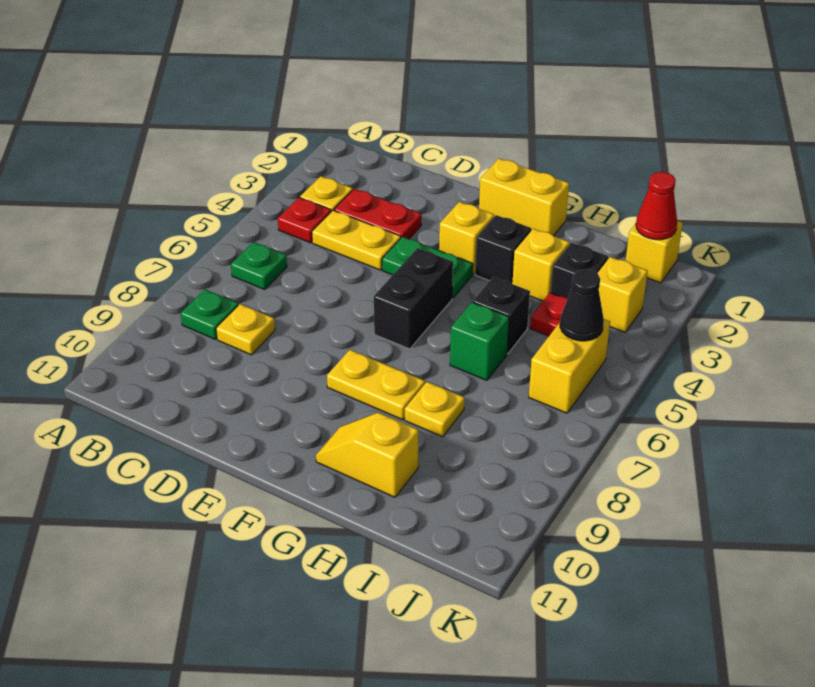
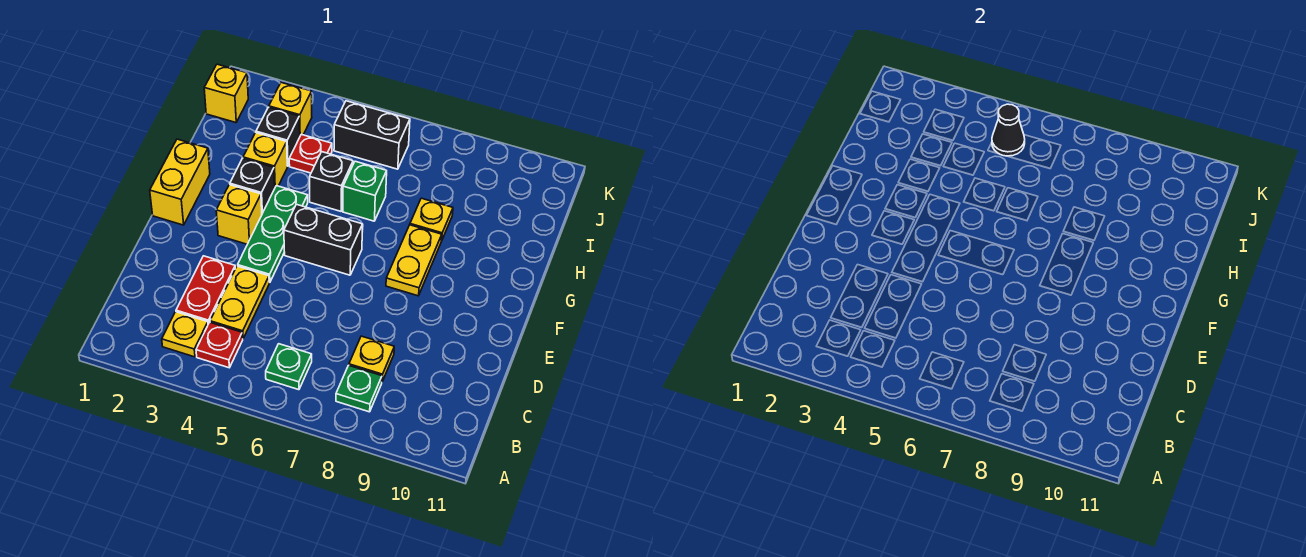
green 1x2 plate [382,237,473,298] -> green 1x3 plate [238,186,308,282]
yellow 1x2 slope [316,413,418,497] -> none
red 1x1 cone [636,172,677,240] -> none
yellow 1x2 brick [529,319,610,413] -> black 1x2 brick [334,101,410,169]

